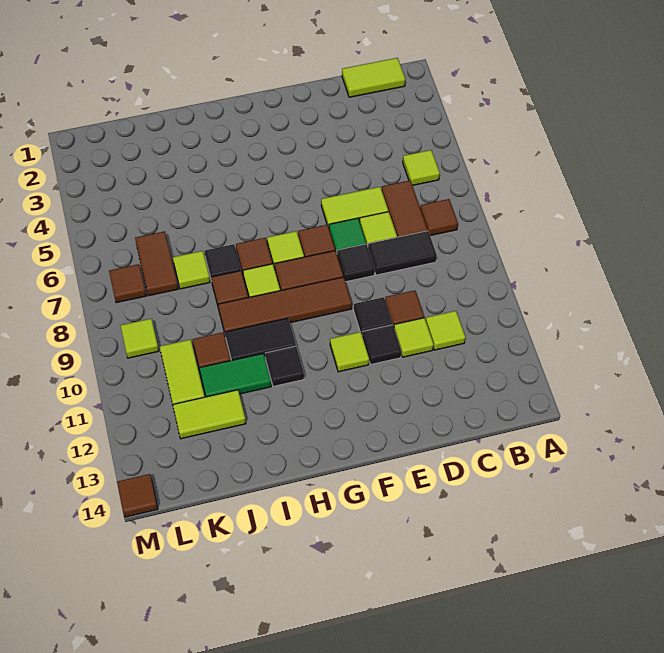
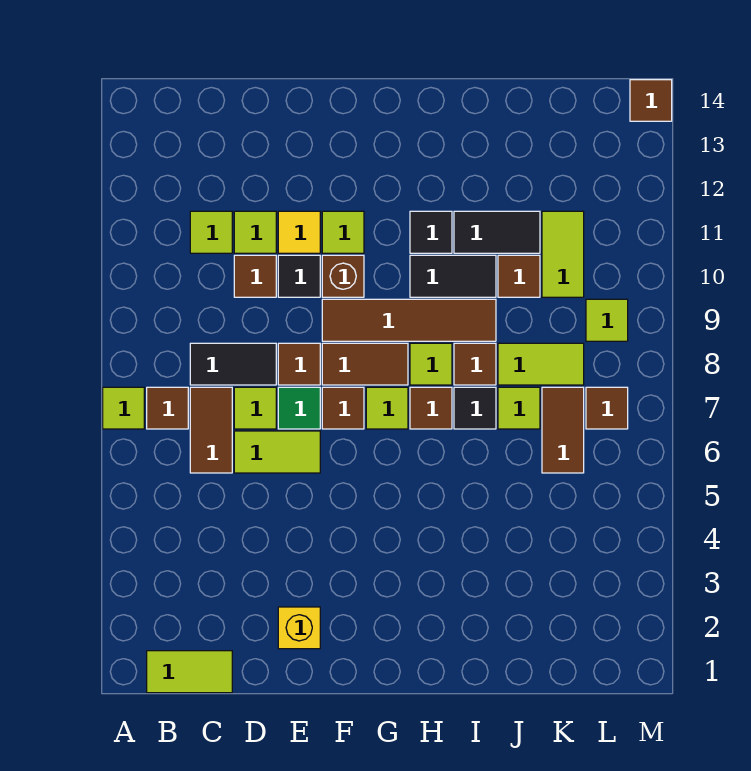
lime 1x1 tile [403,150,440,186] -> lime 1x1 tile moved to [103,387,144,429]
none -> yellow 1x1 brick [278,607,320,649]
black 1x1 tile [337,244,375,282] -> brown 1x1 tile [278,343,320,385]
black 1x1 tile [362,325,401,364] -> yellow 1x1 tile [278,211,320,253]
none -> brown 1x1 brick [322,255,364,297]
green 1x2 tile [199,354,271,397] -> black 1x2 tile [454,211,540,253]
lime 1x2 tile [173,390,246,439] -> lime 1x2 tile moved to [498,343,584,385]

